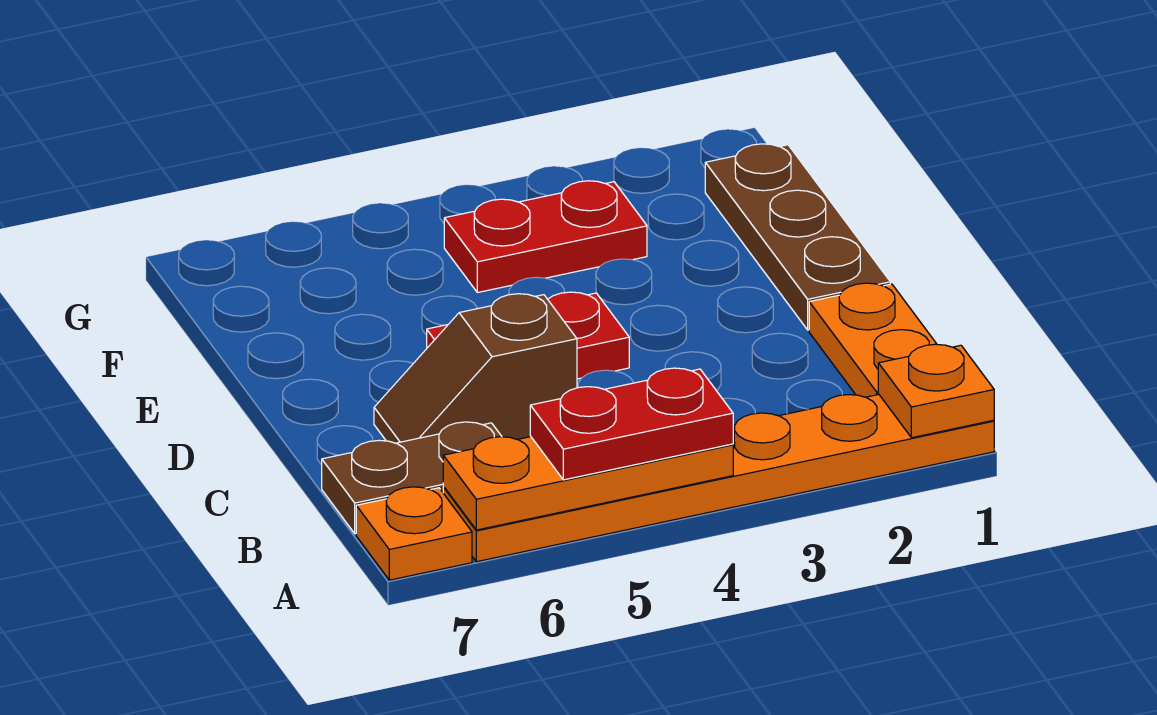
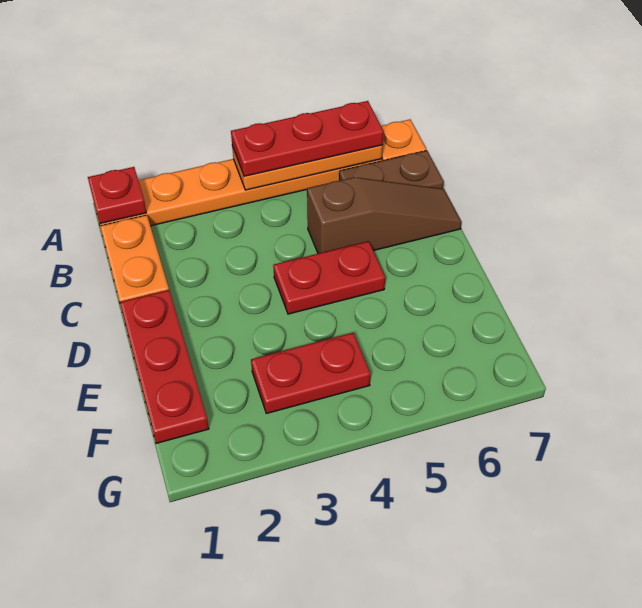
orange 1x1 plate [878,344,994,438] -> red 1x1 plate [88,167,147,224]
red 1x2 plate [530,368,733,480] -> red 1x3 plate [231,101,383,176]
brown 1x2 slope [374,294,577,443] -> brown 1x3 slope [307,177,462,253]
brown 1x3 plate [705,144,890,330] -> red 1x3 plate [120,290,209,443]

